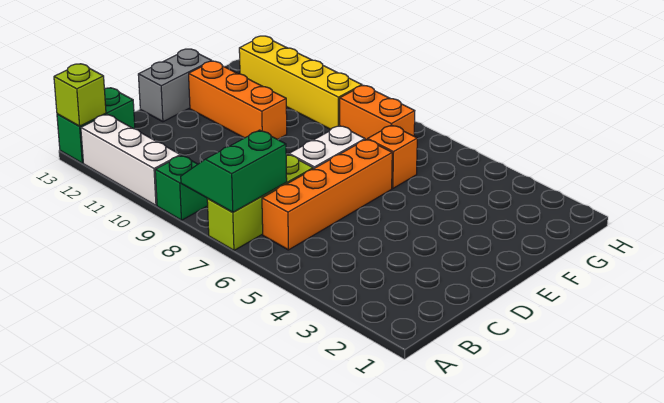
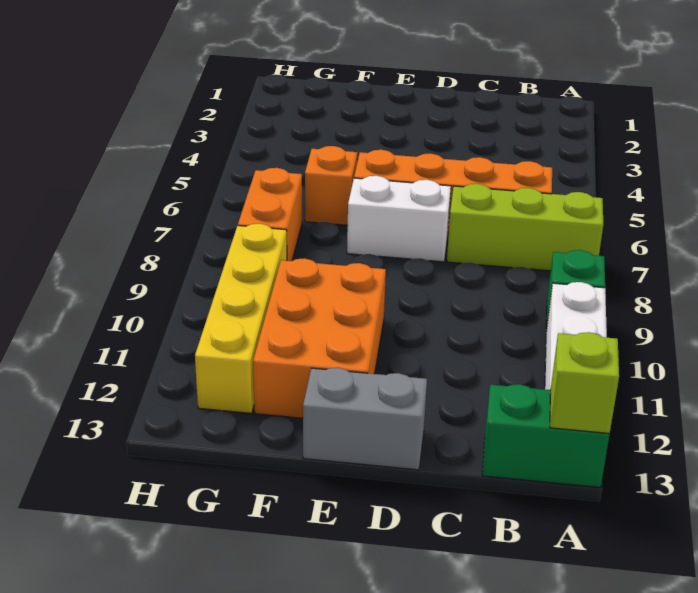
green 2x2 slope [181,130,287,212] -> none
orange 1x3 brick [189,61,287,139] -> orange 2x3 brick [253,258,386,418]

